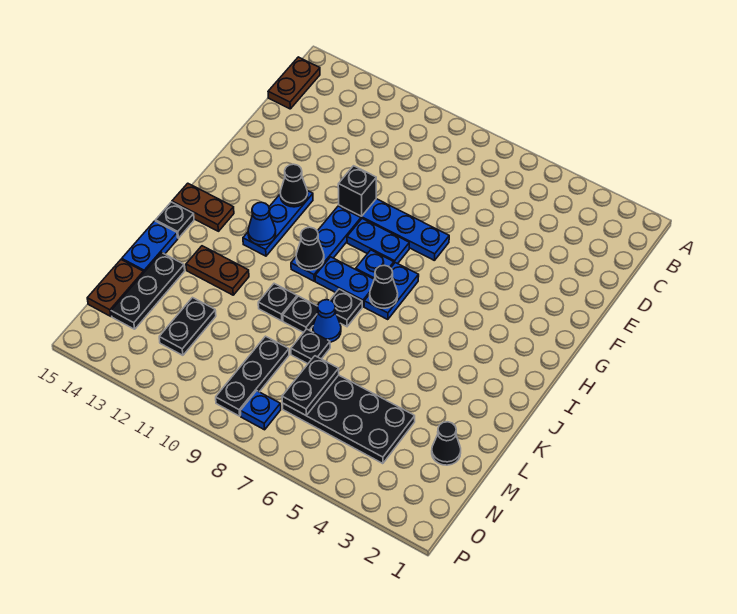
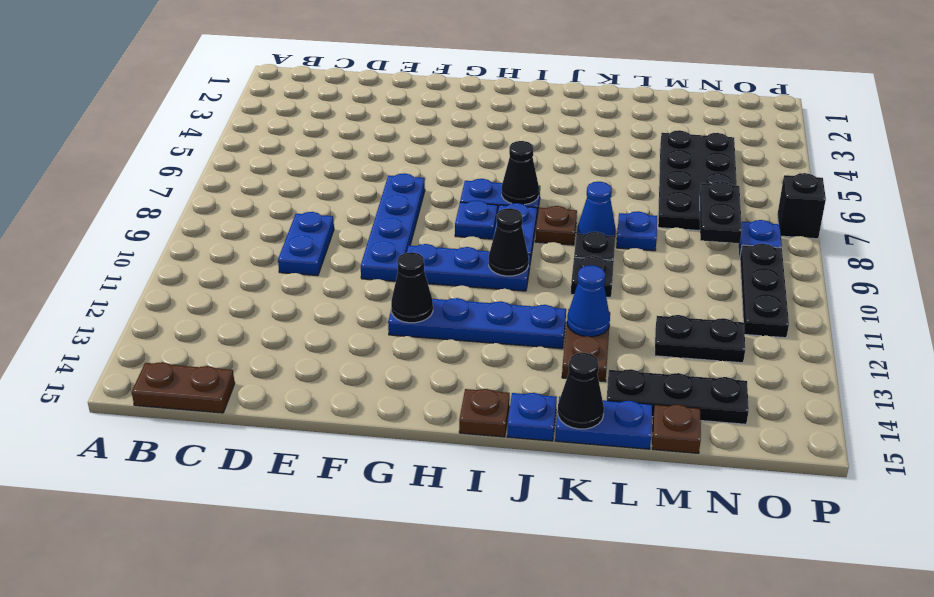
black 1x1 brick [338,166,376,216] -> black 1x1 brick moved to [777,173,826,239]
blue 1x2 plate [347,218,409,264] -> blue 1x2 plate moved to [278,212,334,276]
blue 1x3 plate [243,191,313,256] -> blue 1x4 plate [388,298,566,349]
blue 1x1 cone [248,202,276,245] -> blue 1x1 cone moved to [567,265,610,337]
brown 1x2 plate [172,183,234,231] -> brown 1x1 plate [459,389,510,437]
black 1x1 plate [330,289,362,327] -> brown 1x1 plate [535,206,577,245]
black 1x1 plate [156,202,194,238] -> blue 1x1 plate [507,393,557,441]
black 1x1 plate [291,329,330,364] -> blue 1x1 plate [617,211,657,251]
black 1x1 cone [432,422,461,465] -> black 1x1 cone moved to [558,353,604,429]
black 1x2 plate [282,356,339,415] -> black 1x2 plate turned to [700,181,742,243]
black 1x3 plate [216,336,289,416] -> black 1x3 plate turned to [740,244,789,338]
brown 1x2 plate [87,260,144,316] -> brown 1x1 plate [652,405,701,453]

